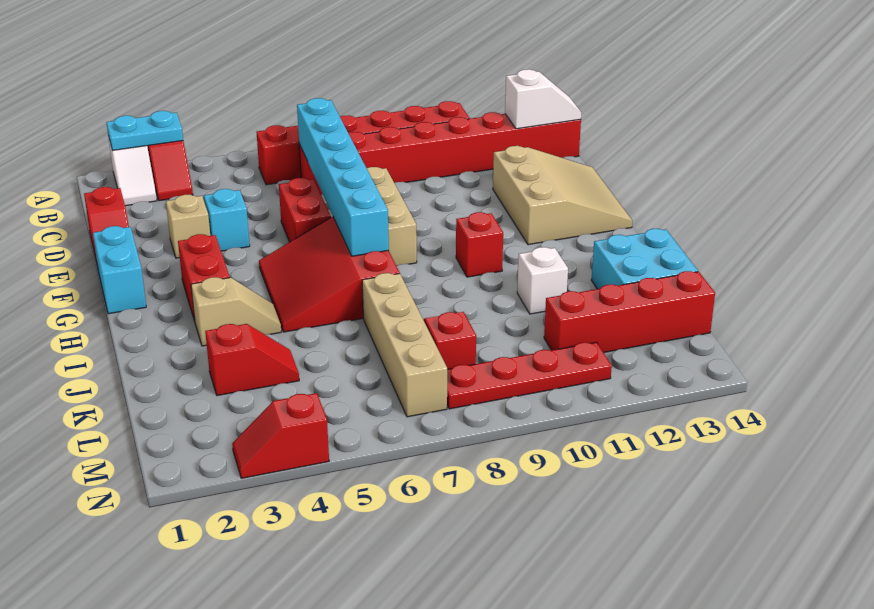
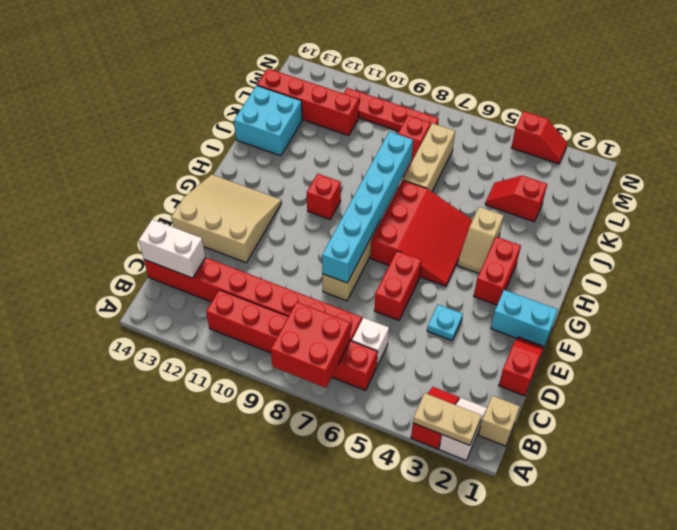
cyan 1x2 plate [107,111,183,151] -> tan 1x2 plate [413,393,482,445]
none -> red 2x2 brick [271,302,351,388]
cyan 1x6 brick [297,98,389,256] -> cyan 1x6 brick moved to [322,132,413,283]
white 1x2 slope [505,69,581,129] -> white 1x2 brick [139,219,205,278]
tan 1x1 brick [166,195,210,258] -> tan 1x1 brick moved to [479,396,520,446]
cyan 1x1 brick [204,189,250,251] -> cyan 1x1 plate [427,305,463,341]
tan 3x3 slope [493,146,632,245] -> tan 3x3 slope turned to [171,175,282,263]
cyan 1x2 brick [93,226,146,314] -> cyan 1x2 brick turned to [491,290,558,346]
tan 1x2 slope [191,277,281,346] -> tan 1x2 slope turned to [457,207,504,273]
tan 1x4 brick [362,273,447,417] -> tan 1x3 brick [403,123,455,192]
white 1x1 brick [517,247,568,314] -> white 1x1 brick moved to [352,318,389,366]

